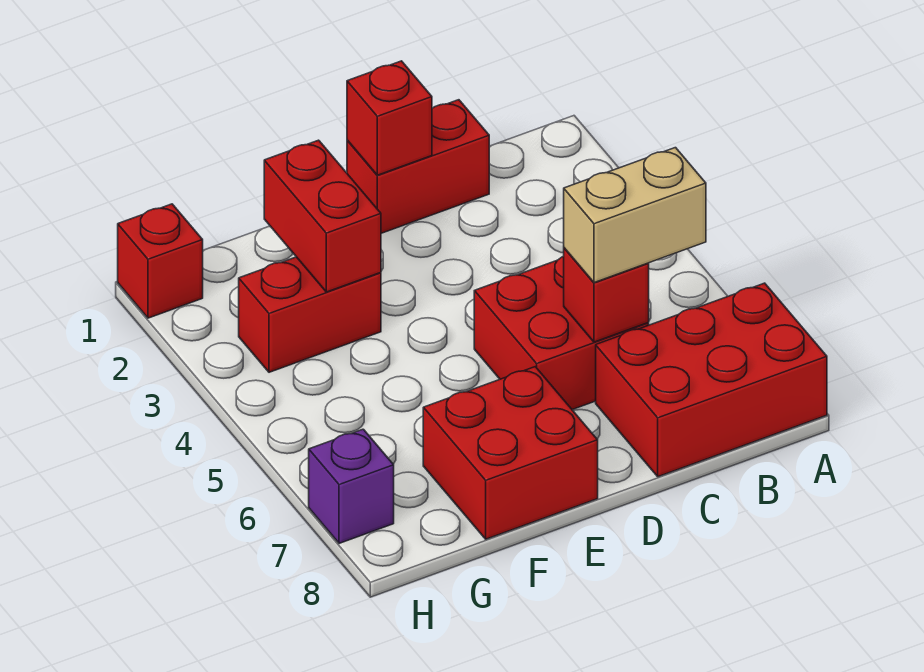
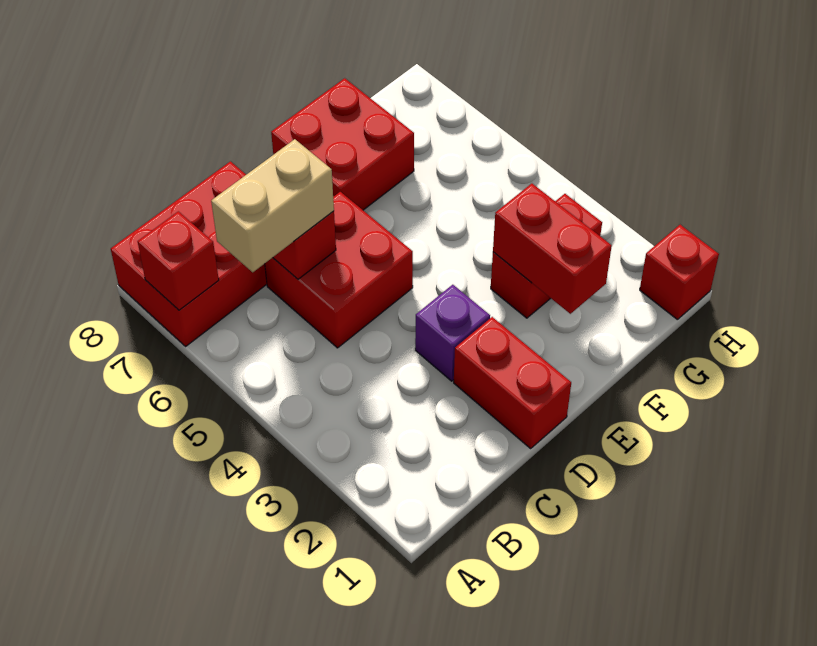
red 1x2 brick [347,100,489,233] -> red 1x2 brick turned to [454,317,571,448]
red 1x1 brick [347,61,432,175] -> red 1x1 brick moved to [138,211,219,310]
purple 1x1 brick [309,429,394,543] -> purple 1x1 brick moved to [415,285,490,381]

